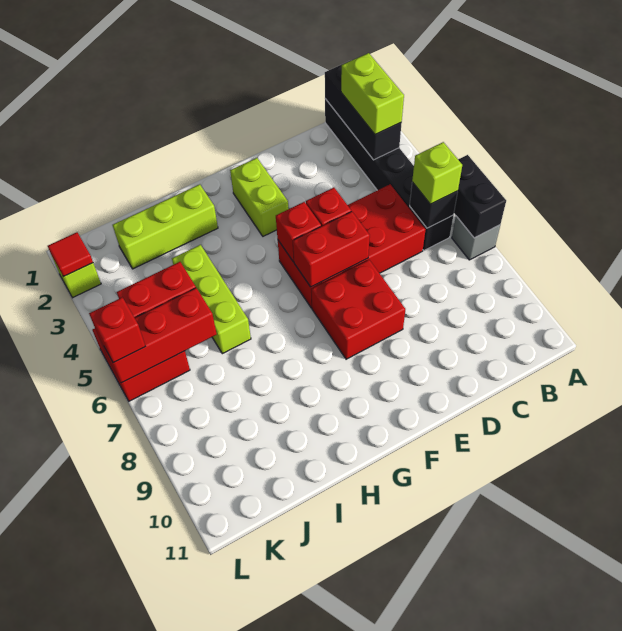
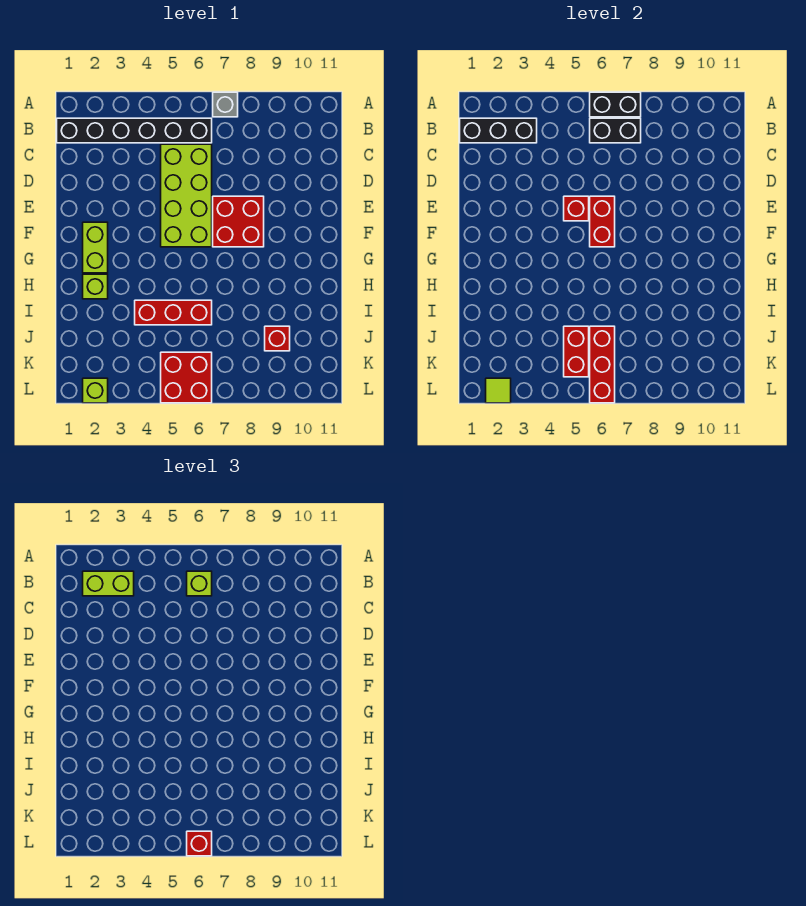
black 1x1 brick [410,182,458,228] -> black 1x2 brick [590,118,641,143]
red 2x4 brick [278,184,426,308] -> lime 2x4 brick [161,144,212,247]
lime 1x2 brick [230,158,288,236] -> lime 1x2 brick turned to [83,222,108,273]
red 1x1 brick [276,202,321,262] -> red 1x1 brick moved to [265,326,290,351]
lime 1x3 brick [113,184,218,269] -> lime 1x1 brick [83,274,108,299]
lime 1x3 brick [172,245,251,354] -> red 1x3 brick [135,300,212,325]
red 1x1 tile [48,232,93,277] -> lime 1x1 tile [486,378,511,403]

